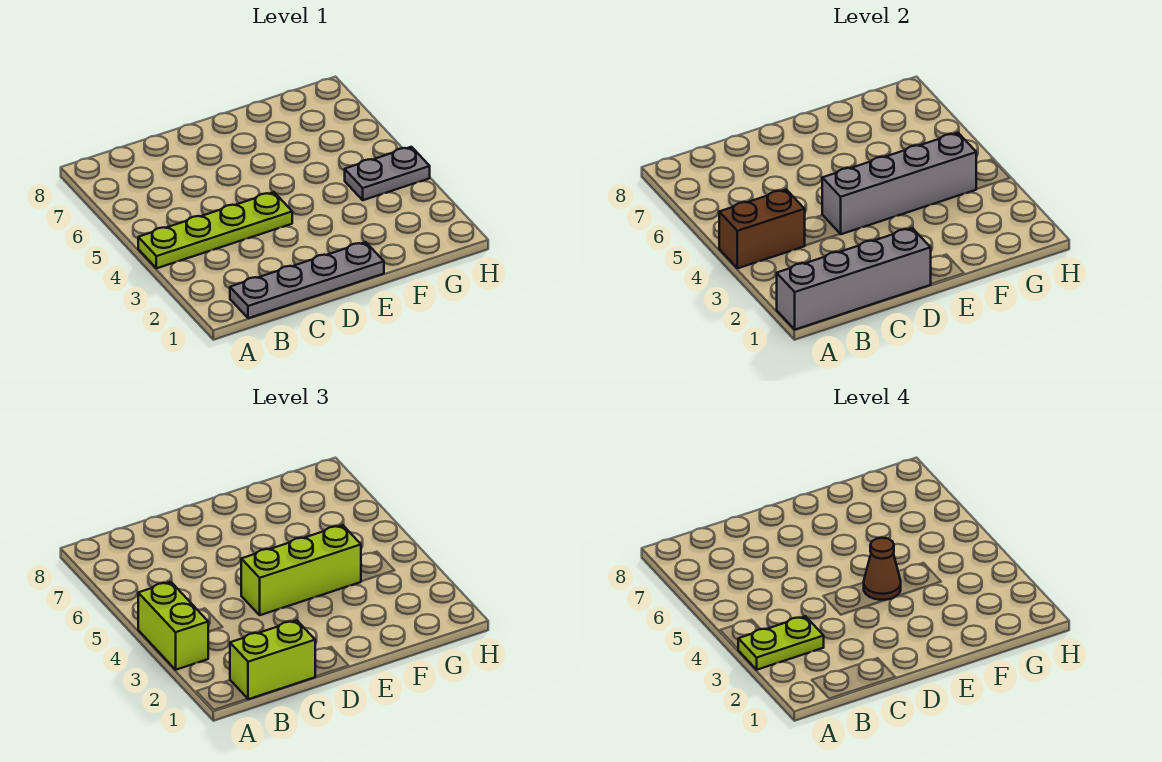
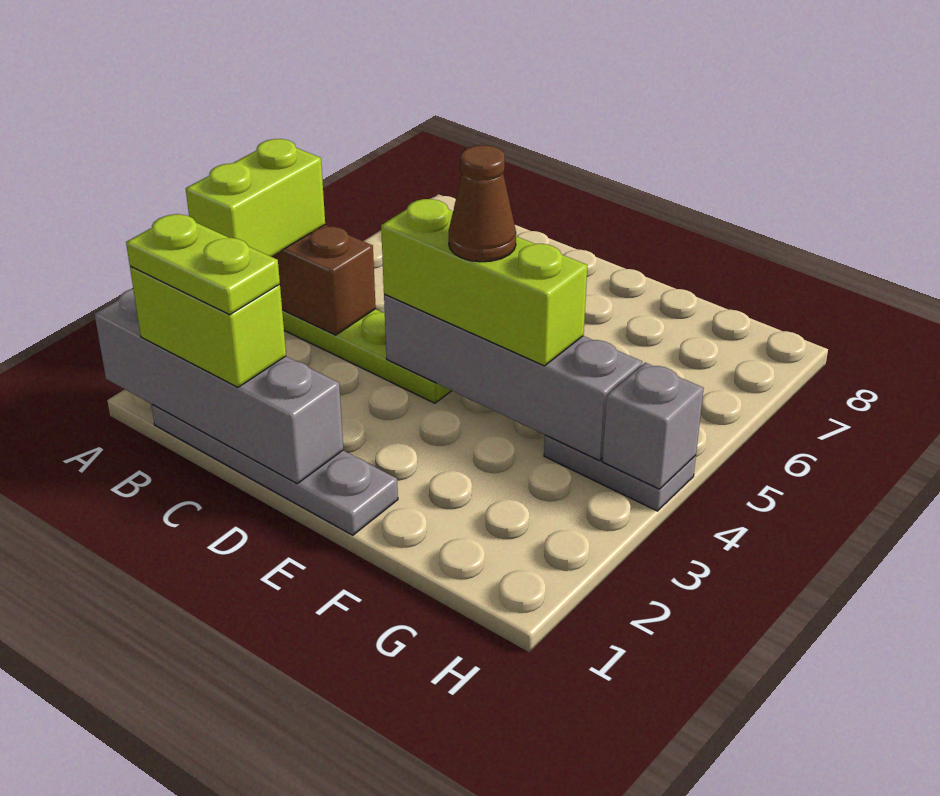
lime 1x2 plate [738,616,824,670] -> lime 1x2 plate moved to [126,214,280,315]
none -> grey 1x1 brick [602,363,704,489]

